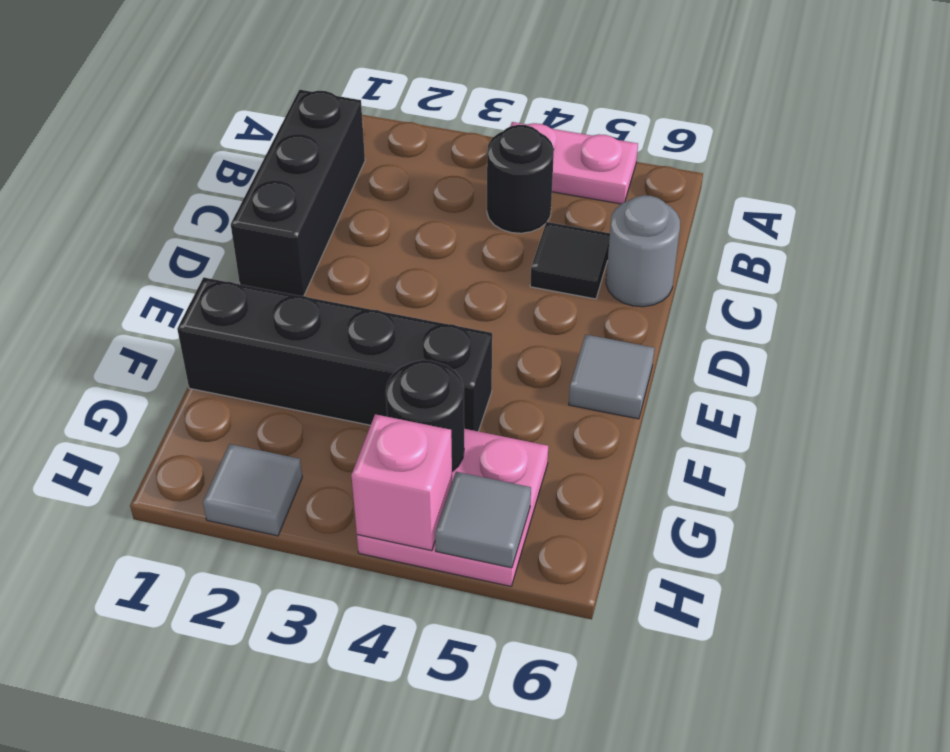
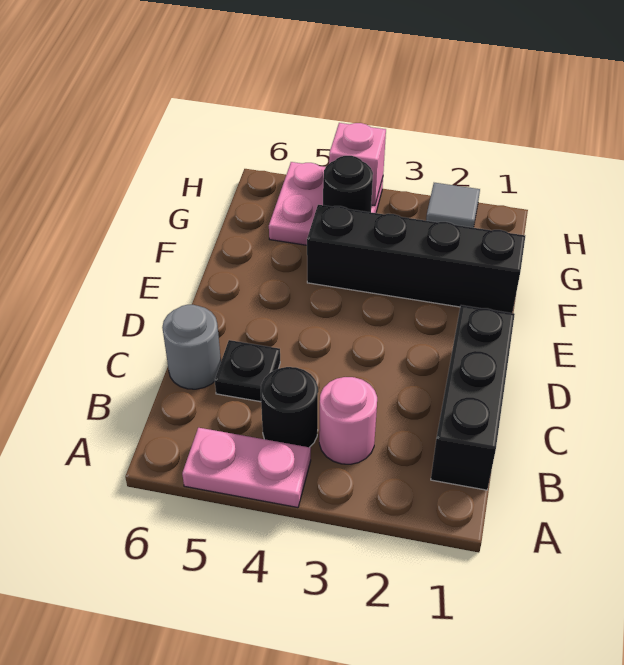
none -> pink 1x1 round brick [319,377,377,464]
black 1x1 tile [530,222,610,299] -> black 1x1 plate [215,340,280,402]
grey 1x1 tile [569,334,655,419] -> none
grey 1x1 tile [435,472,531,568] -> none

